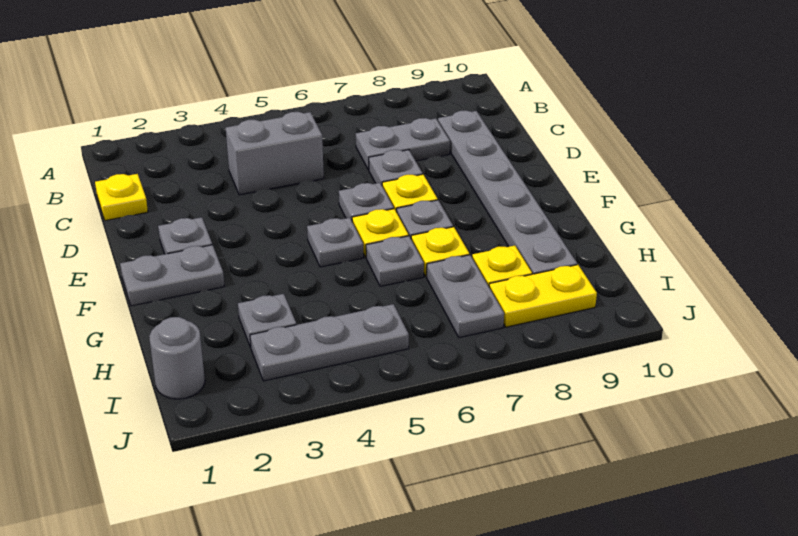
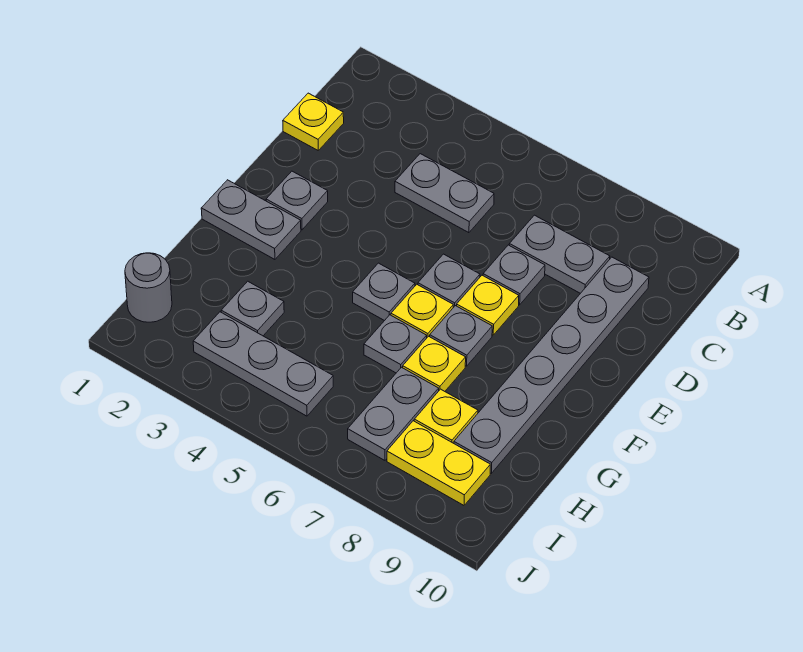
grey 1x2 brick [226,112,324,195] -> grey 1x2 plate [395,154,494,233]

